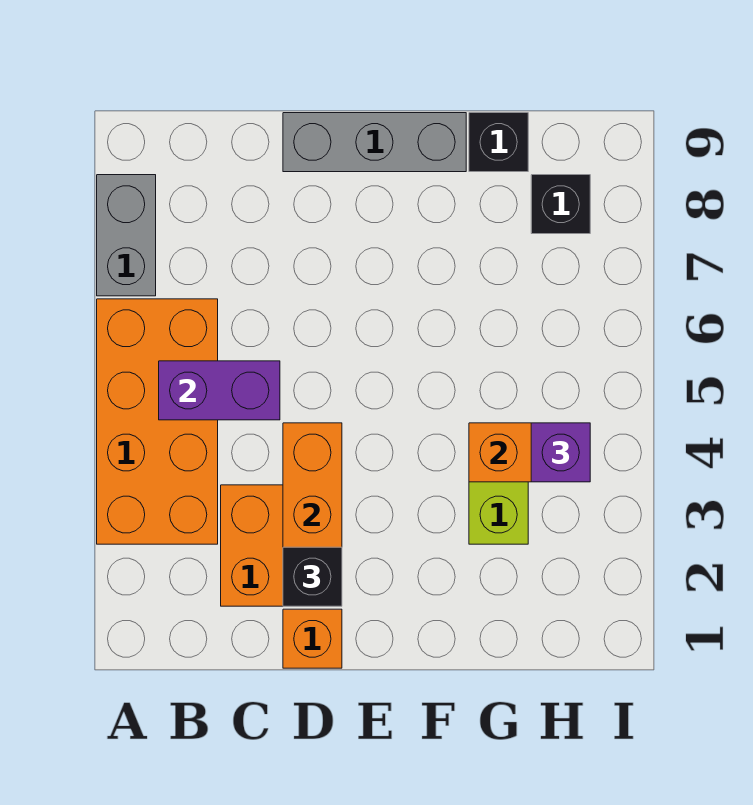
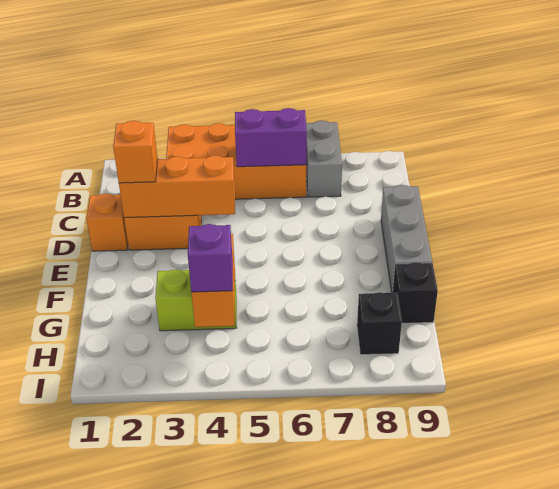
grey 1x2 brick [97,175,156,296] -> grey 1x2 brick turned to [306,120,342,197]
purple 1x2 brick [159,361,280,420] -> purple 1x2 brick turned to [235,108,307,167]
black 1x1 brick [283,547,342,606] -> orange 1x1 brick [113,121,158,183]

